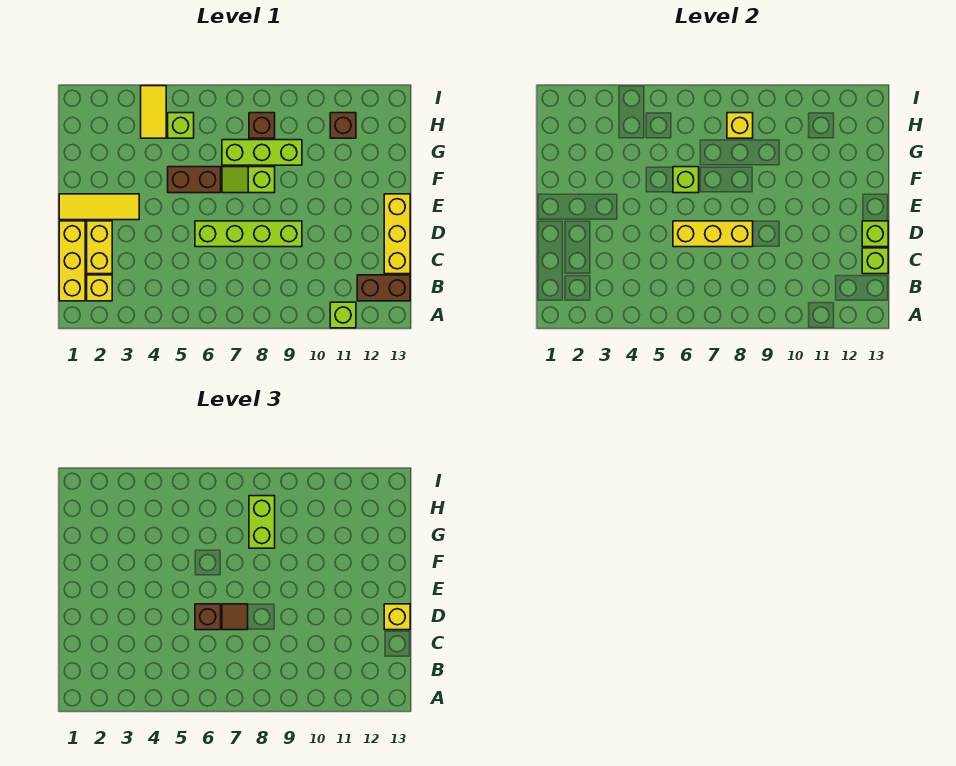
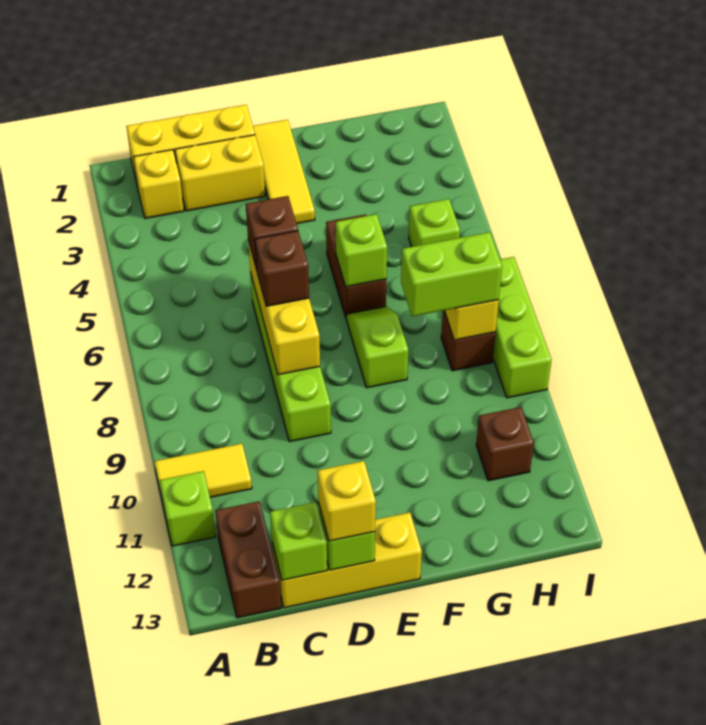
brown 1x1 tile [222,604,248,630] -> brown 1x1 brick [255,231,309,306]
lime 1x3 brick [222,140,302,165] -> lime 1x3 brick moved to [493,257,552,398]
yellow 1x2 tile [141,86,166,138] -> yellow 1x2 tile moved to [154,444,252,502]

